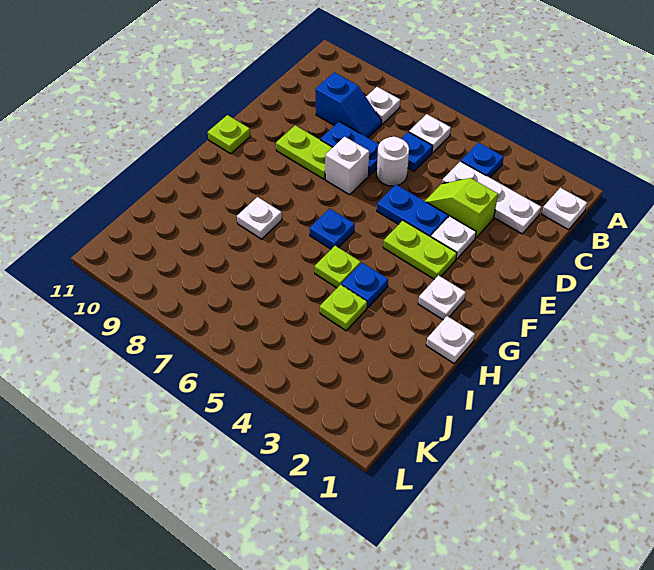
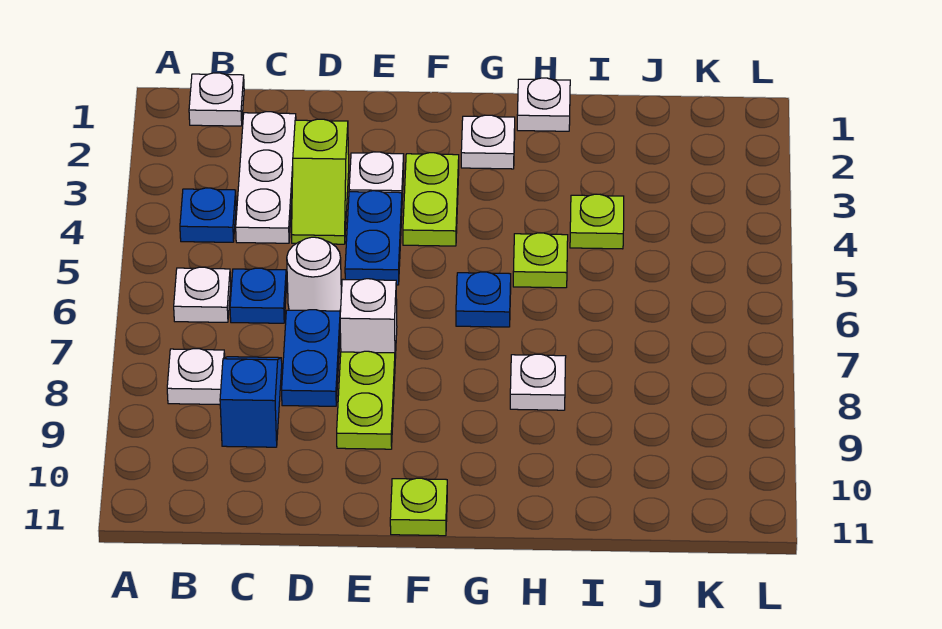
blue 1x1 plate [342,263,388,308] -> none

